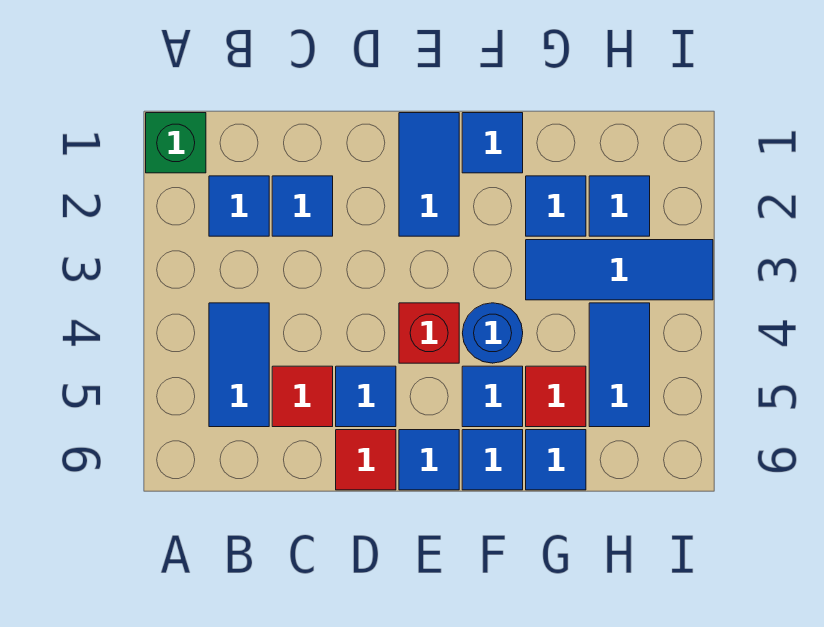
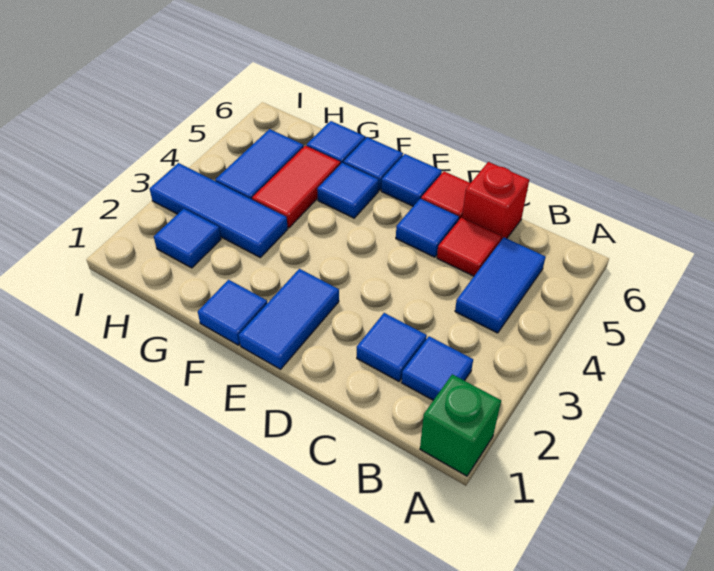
red 1x1 brick [399,303,459,363] -> red 1x1 brick moved to [462,162,529,240]
blue 1x1 round brick [463,303,523,363] -> none
blue 1x1 tile [526,176,586,236] -> none
red 1x1 tile [526,366,586,427] -> red 1x2 tile [252,146,340,228]

